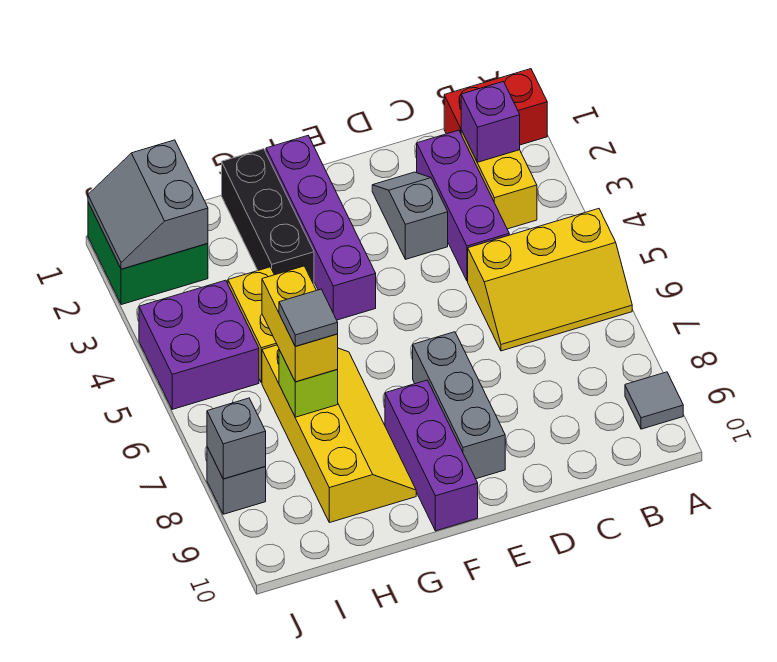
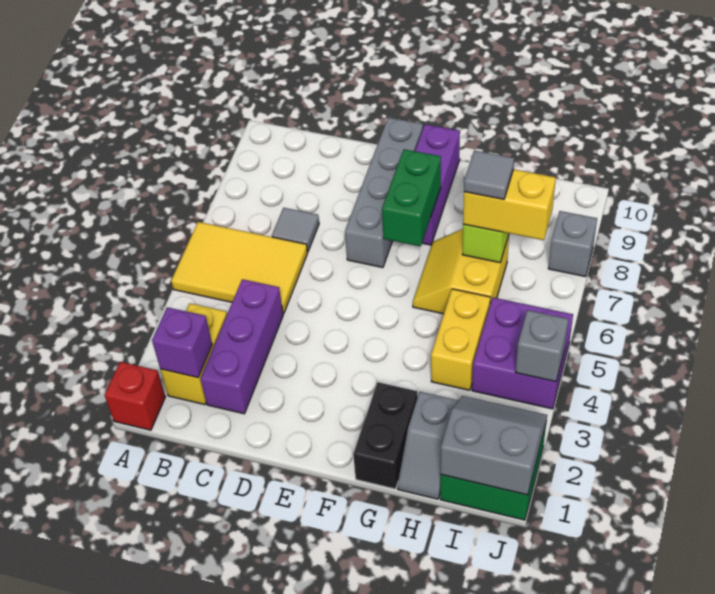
red 1x2 brick [444,69,547,145] -> red 1x1 brick [105,362,165,430]
yellow 2x3 slope [468,209,632,351] -> yellow 2x3 tile [171,222,308,314]
grey 1x1 tile [625,372,683,429] -> grey 1x1 tile moved to [272,208,319,252]
grey 1x2 slope [372,172,448,259] -> grey 1x2 slope moved to [398,392,458,499]
grey 1x3 brick [413,332,505,479] -> grey 1x4 brick [345,117,423,268]
purple 1x4 brick [266,136,376,320] -> none
none -> green 1x2 brick [382,149,441,246]
black 1x3 brick [222,149,314,284] -> black 1x2 brick [353,382,418,489]
yellow 2x4 slope [262,345,416,523] -> yellow 2x2 slope [413,229,509,314]
yellow 1x2 brick [262,266,338,382] -> yellow 1x2 brick turned to [463,169,556,240]
grey 2x2 slope [88,140,208,269] -> grey 2x2 slope turned to [440,396,547,495]
grey 1x1 brick [207,398,266,479] -> grey 1x1 brick moved to [516,310,568,382]

